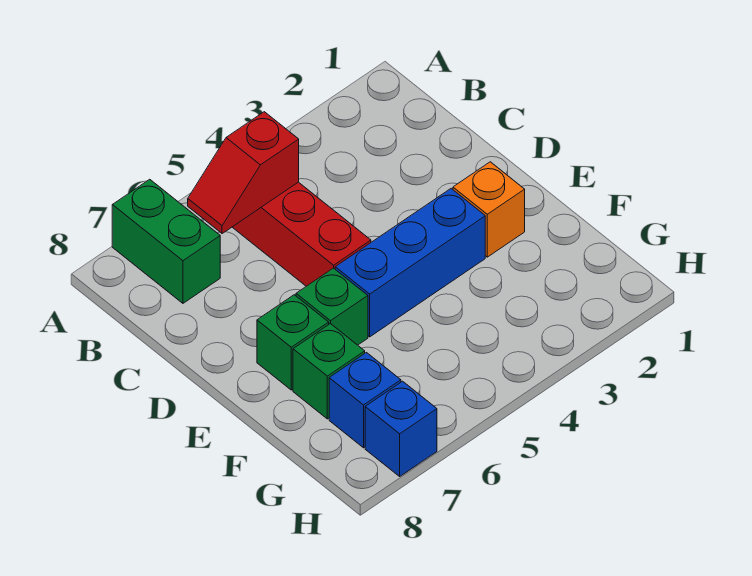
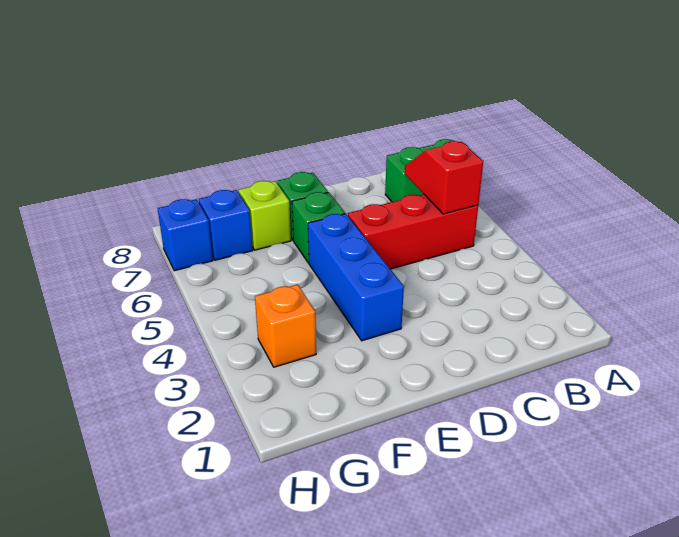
orange 1x1 brick [453,162,525,257] -> orange 1x1 brick moved to [255,284,316,367]
green 1x1 brick [293,324,365,419] -> lime 1x1 brick [239,181,291,250]

